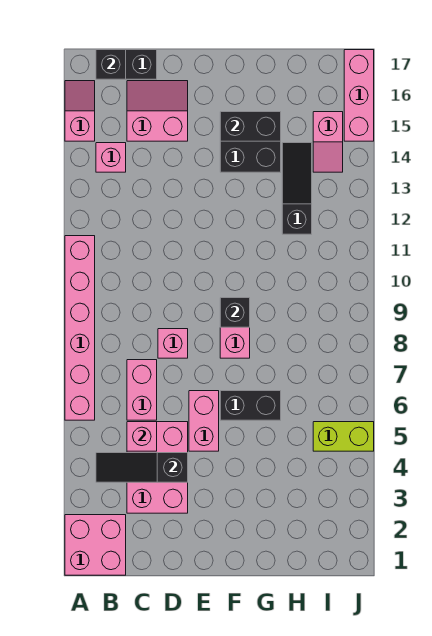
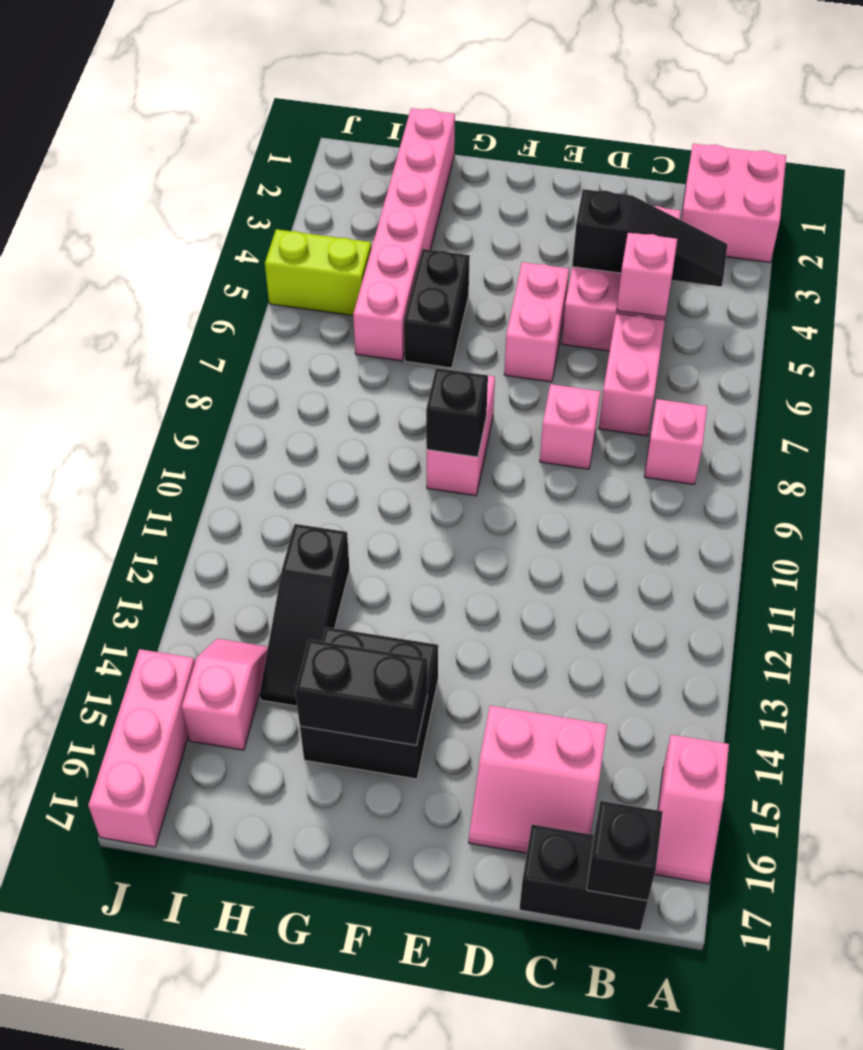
pink 1x6 brick [65,236,95,420] -> pink 1x6 brick moved to [353,108,455,361]
pink 1x1 brick [96,143,126,172] -> pink 1x1 brick moved to [644,399,707,485]
black 1x2 brick [220,391,281,420] -> black 1x2 brick turned to [404,249,470,368]

